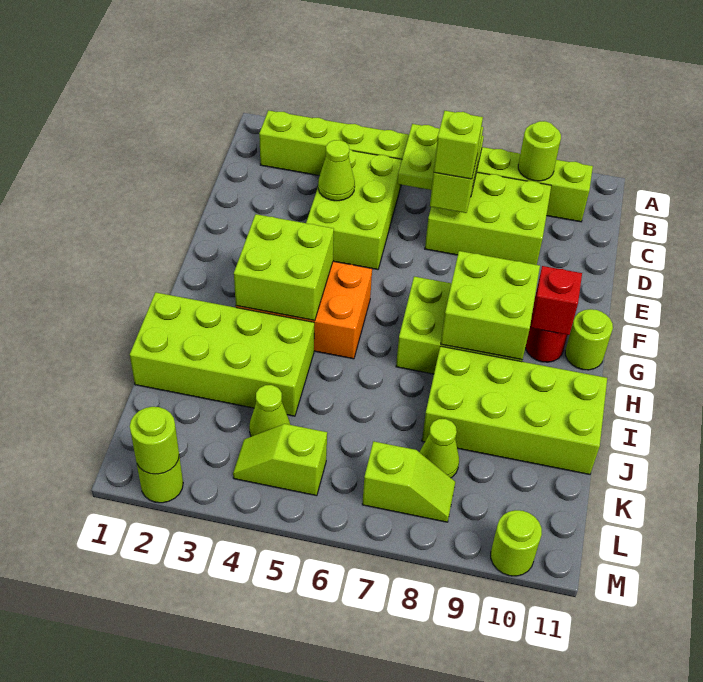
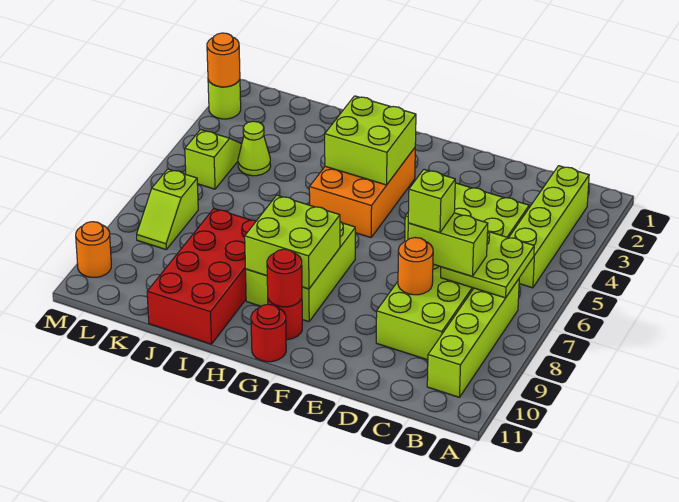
lime 1x1 round brick [518,121,561,181] -> none
lime 1x1 cone [318,140,355,201] -> none
none -> orange 1x1 round brick [398,238,433,295]
red 1x1 brick [530,266,582,335] -> red 1x1 round brick [267,249,302,307]
lime 1x1 round brick [565,309,613,370] -> red 1x1 round brick [251,304,286,362]
lime 2x4 brick [130,292,314,416] -> none
lime 2x4 brick [422,346,607,474] -> red 2x4 brick [147,209,256,344]
lime 1x1 cone [420,419,459,478] -> none
lime 1x1 round brick [130,407,179,474] -> orange 1x1 round brick [207,33,240,87]
lime 1x1 round brick [491,510,542,576] -> orange 1x1 round brick [76,222,111,277]

